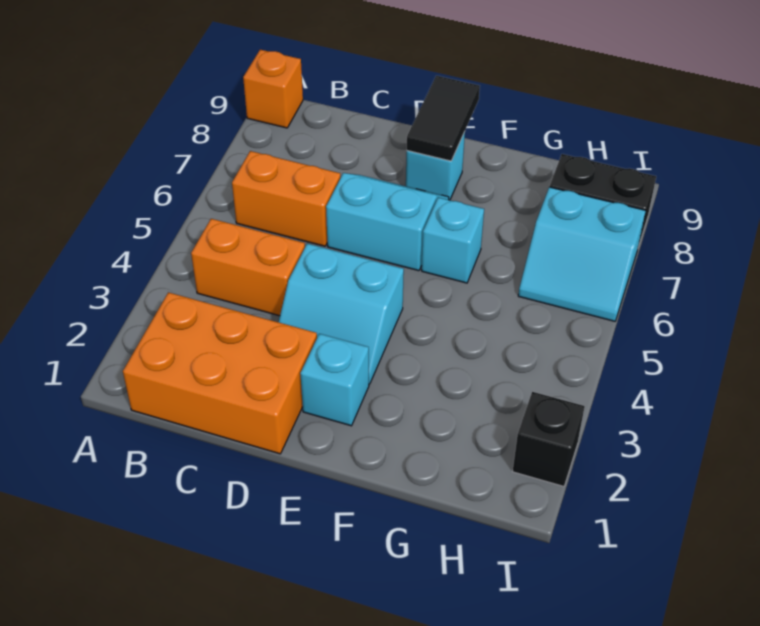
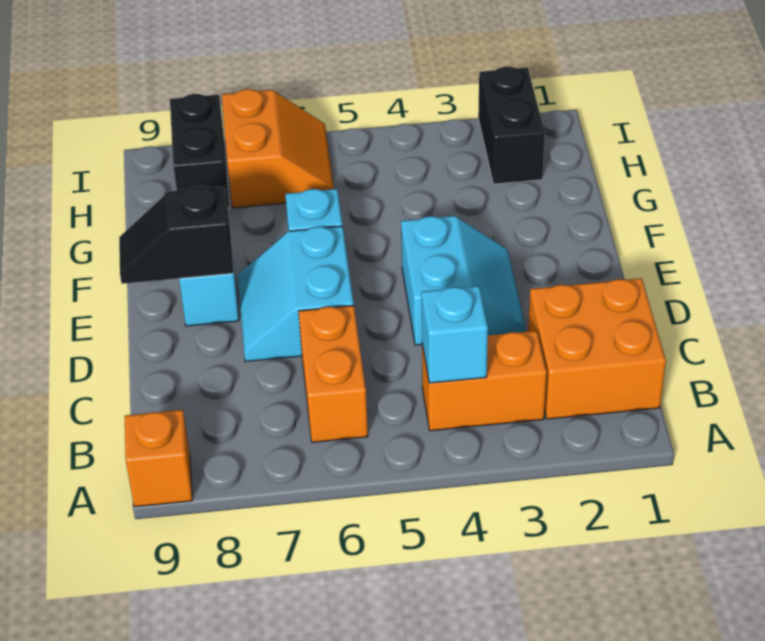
orange 2x3 brick [123,292,317,454] -> orange 2x2 brick [528,278,666,419]
orange 1x2 brick [191,219,305,316] -> orange 1x2 brick turned to [422,331,547,431]
cyan 1x1 brick [300,334,369,426] -> cyan 1x1 brick moved to [422,286,488,383]
black 1x2 tile [407,76,480,161] -> black 1x2 slope [119,186,234,284]
cyan 2x2 slope [518,187,646,321] -> orange 2x2 slope [222,89,334,208]
black 1x1 brick [513,392,585,486] -> black 1x2 brick [478,67,545,184]

